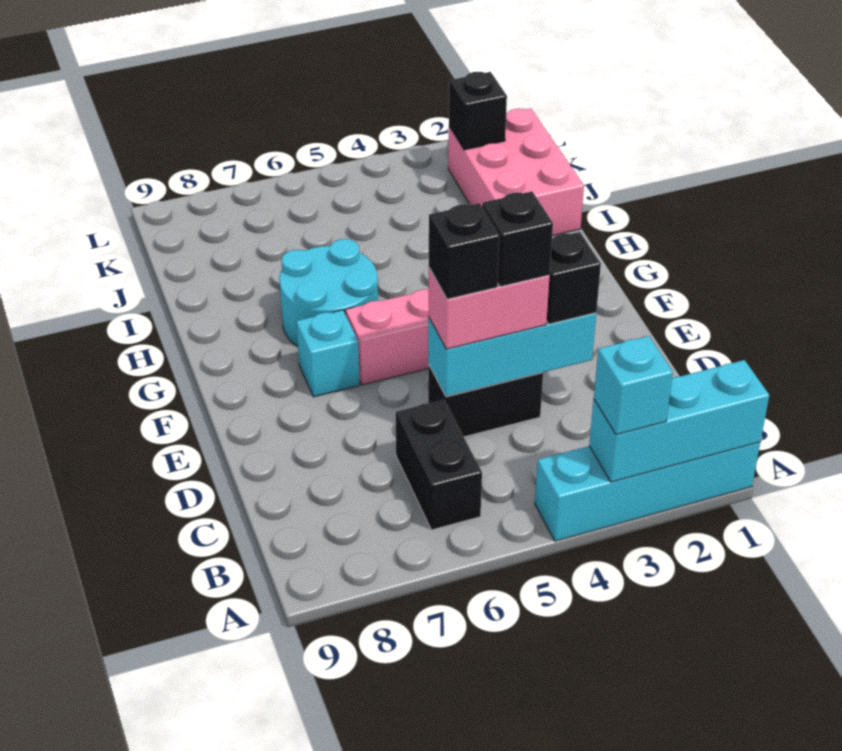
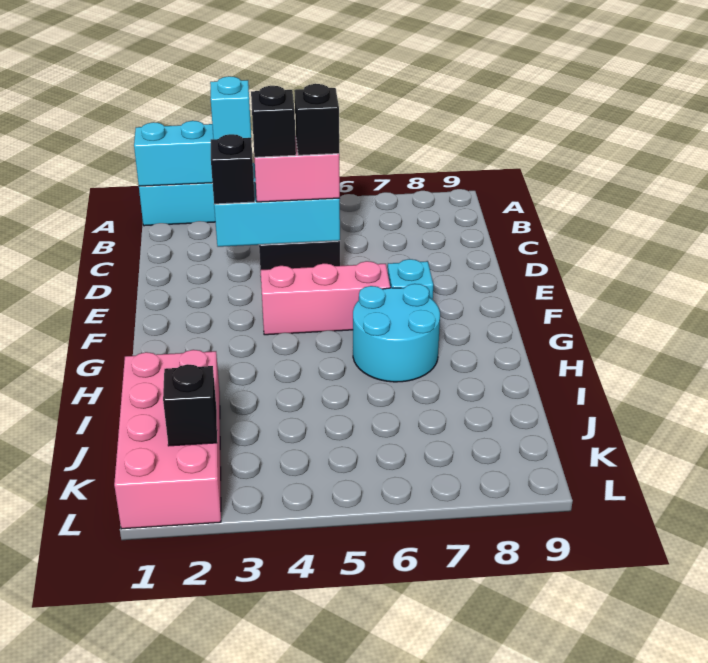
black 1x2 brick [395,400,482,530] -> none
pink 2x3 brick [448,109,584,236] -> pink 2x4 brick [114,350,221,529]

